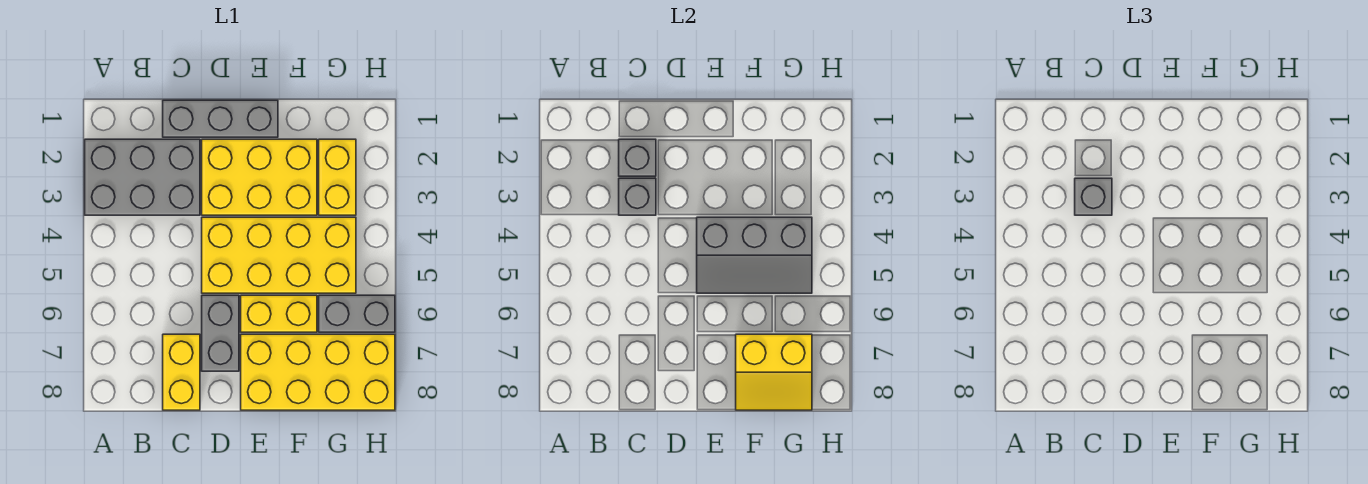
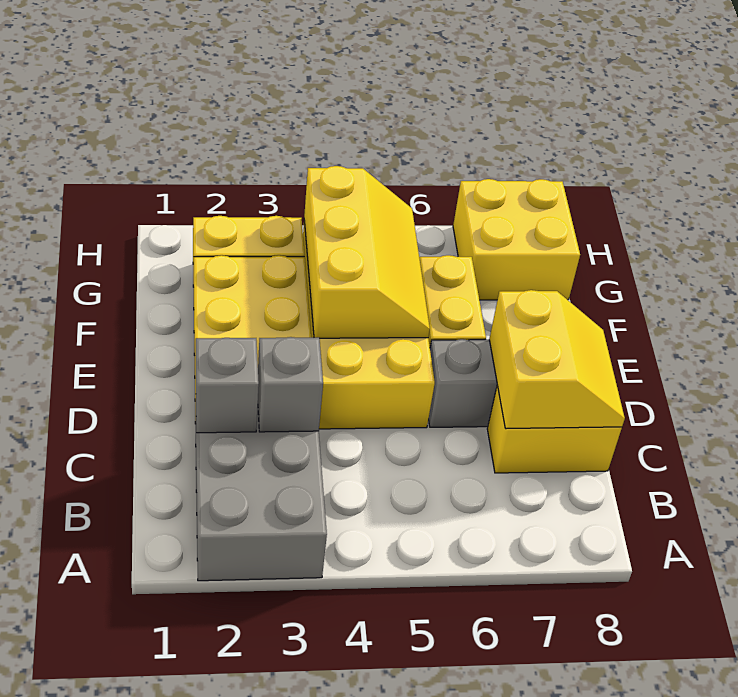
grey 1x3 brick [163,100,278,137] -> none
grey 1x1 brick [1075,178,1112,215] -> none
grey 2x3 slope [697,217,812,293] -> yellow 2x3 slope [304,166,430,338]
yellow 2x4 brick [241,334,395,410] -> yellow 2x2 brick [453,179,580,300]
yellow 2x2 slope [736,334,812,410] -> yellow 2x2 slope moved to [489,290,625,429]
grey 1x2 brick [319,295,395,332] -> none

